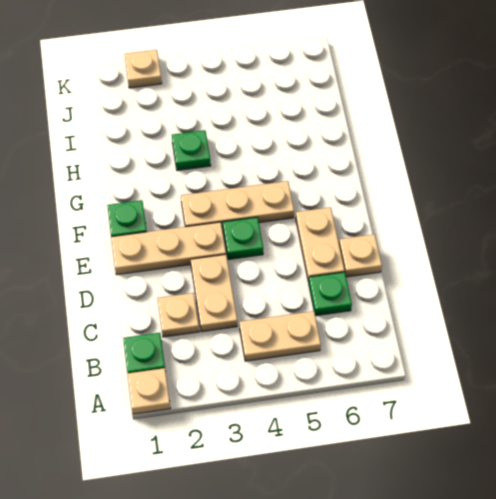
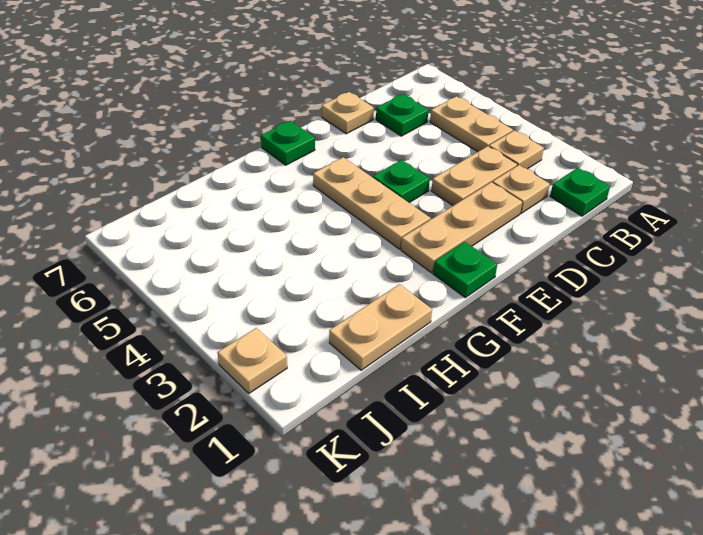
tan 1x1 plate [128,368,170,414] -> tan 1x1 plate moved to [489,130,544,169]
tan 1x2 plate [296,207,345,282] -> tan 1x2 plate moved to [329,284,432,370]
tan 1x3 plate [111,222,226,275] -> tan 1x3 plate turned to [401,182,522,273]
green 1x1 plate [172,130,211,170] -> green 1x1 plate moved to [261,121,315,165]

